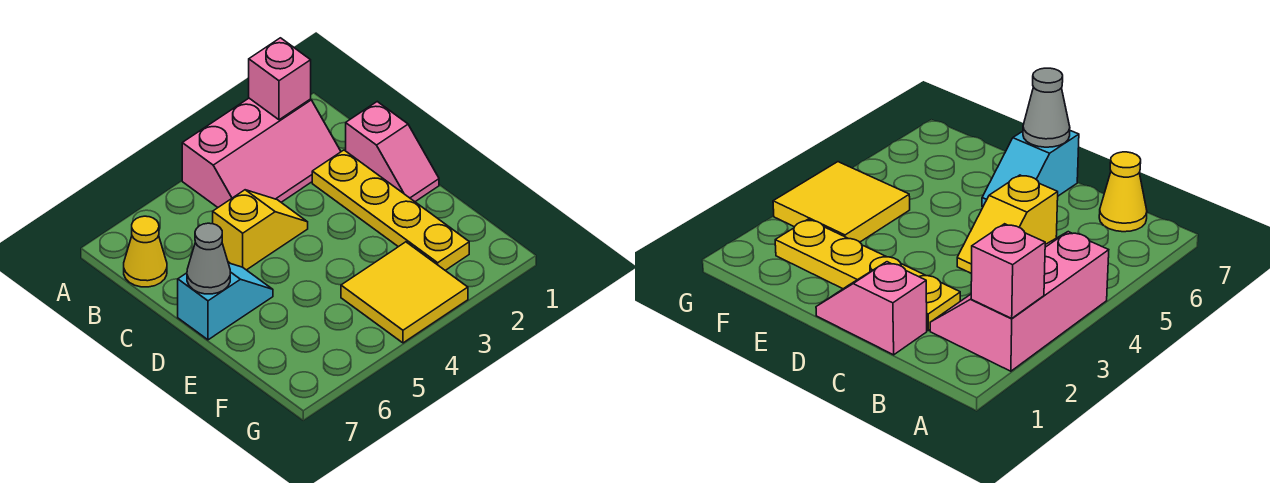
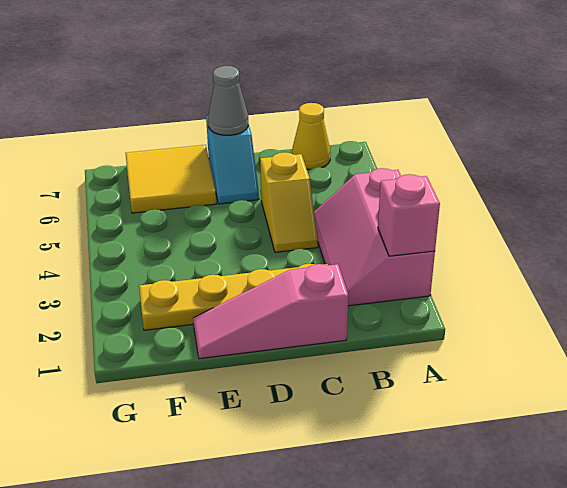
pink 1x2 slope [346,102,439,202] -> pink 1x3 slope [193,264,349,359]
yellow 2x2 tile [341,242,468,343] -> yellow 2x2 tile moved to [126,145,216,213]

